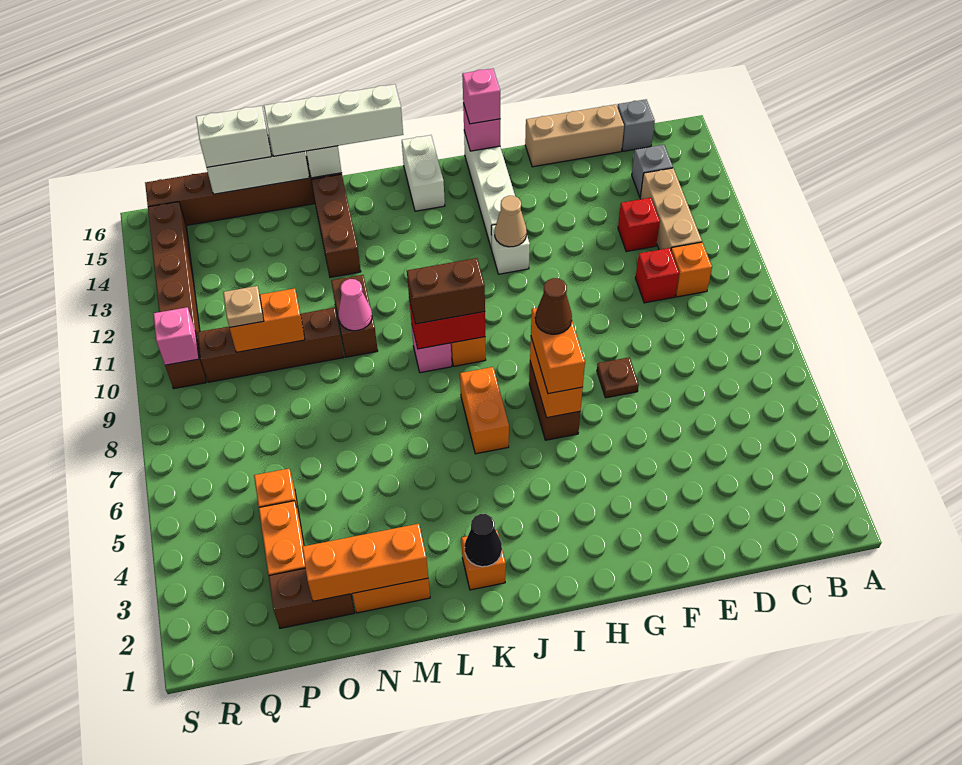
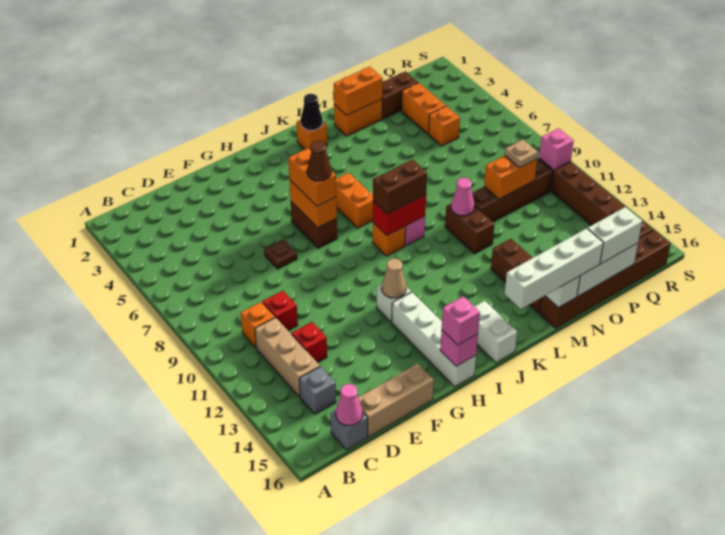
none -> pink 1x1 cone [336,384,362,426]
orange 1x3 brick [302,524,428,601] -> orange 1x2 brick [334,67,383,115]

